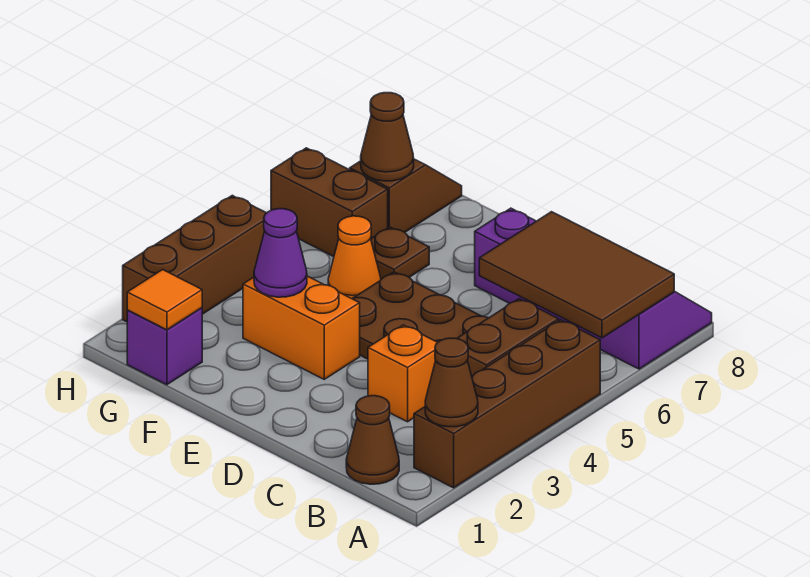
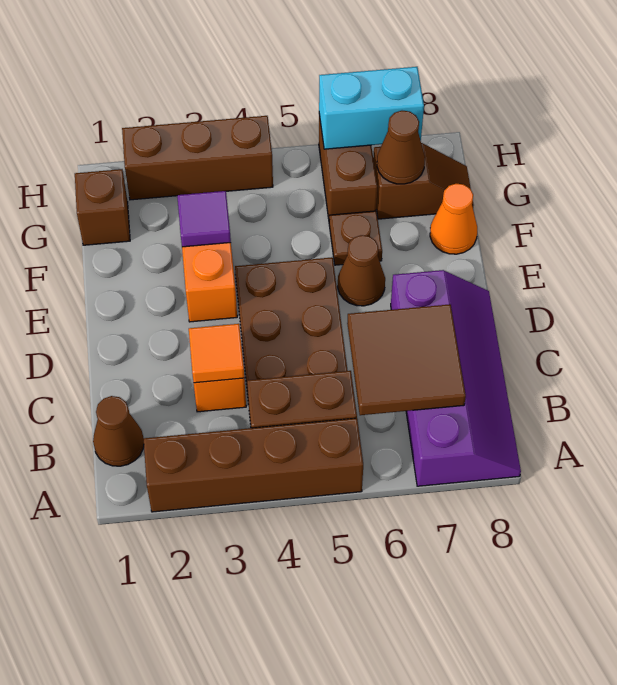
brown 1x1 cone [425,338,478,427] -> brown 1x1 cone moved to [338,235,385,306]
brown 2x3 tile [479,212,674,338] -> brown 2x2 tile [347,304,466,415]
purple 1x1 cone [254,209,307,297] -> purple 1x1 tile [177,191,231,247]
orange 1x1 cone [328,216,381,299] -> orange 1x1 cone moved to [430,184,477,254]
purple 1x1 brick [127,308,202,385] -> brown 1x1 brick [75,169,130,245]
orange 1x1 tile [127,270,202,330] -> orange 1x1 tile moved to [189,324,244,383]
none -> cyan 1x2 brick [319,67,424,149]

